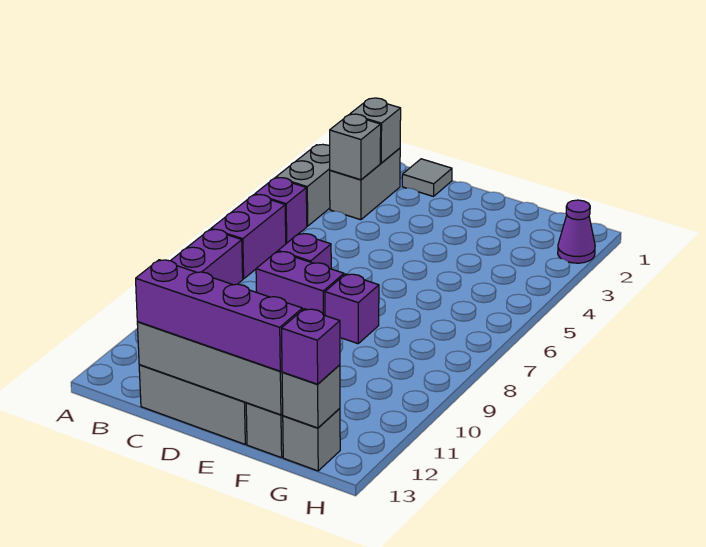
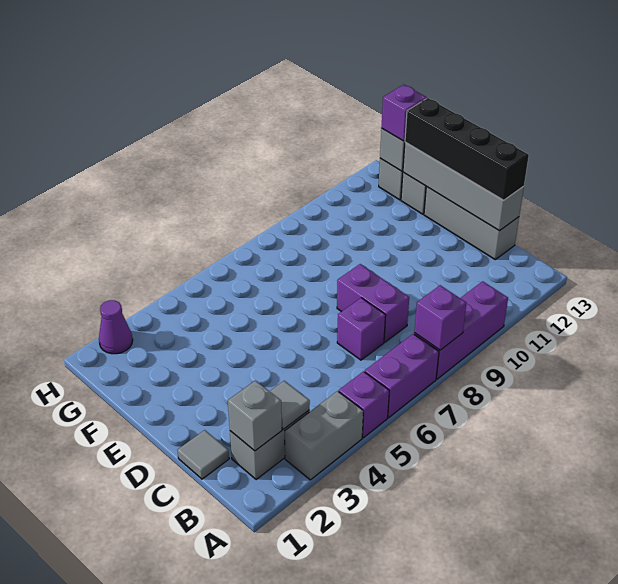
grey 1x1 brick [330,114,381,180] -> grey 1x1 tile [270,381,310,429]
purple 1x4 brick [136,260,302,371] -> black 1x4 brick [405,98,529,200]
purple 1x1 brick [325,274,379,344] -> purple 1x1 brick moved to [414,285,466,350]

